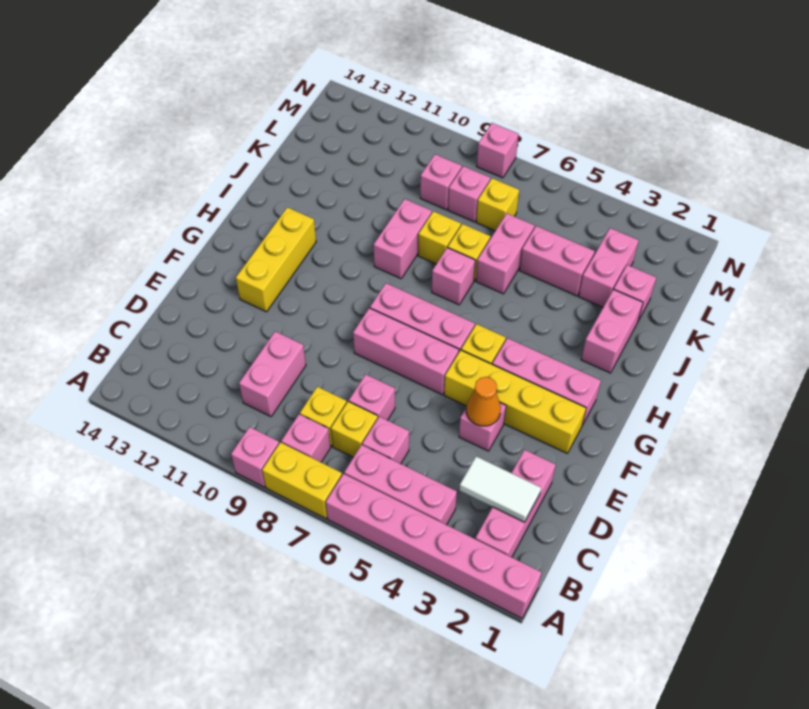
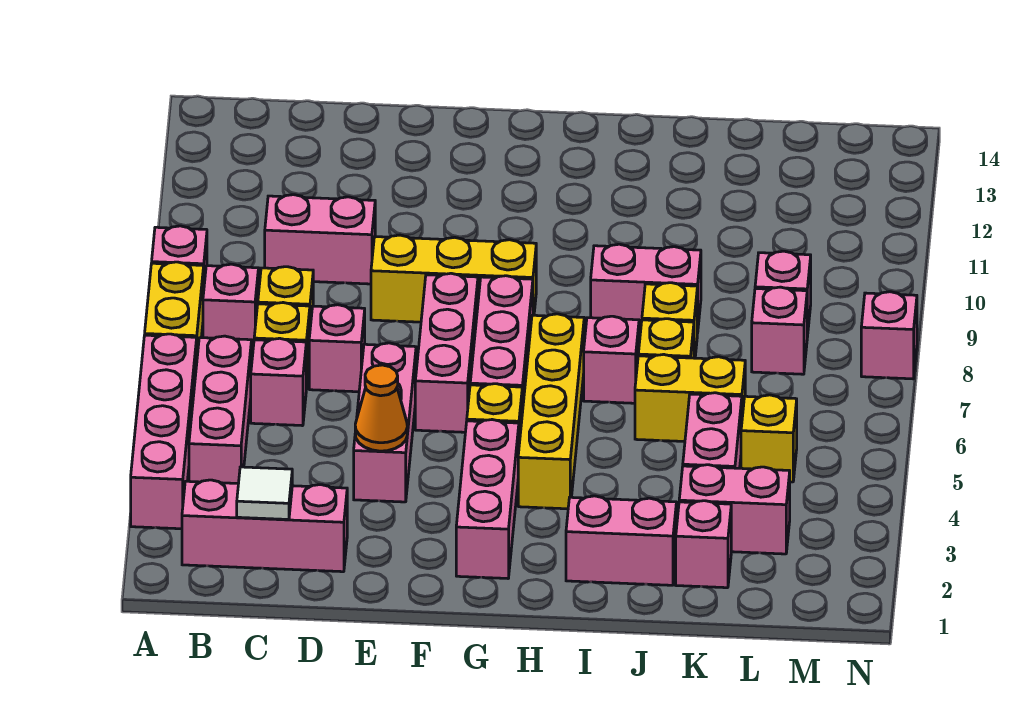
pink 1x6 brick [326,474,541,618] -> pink 1x4 brick [131,334,197,529]
white 1x2 tile [459,456,541,522] -> white 1x1 tile [237,467,292,519]
pink 1x1 brick [459,403,506,451] -> pink 1x3 brick [354,343,416,502]
yellow 1x4 brick [444,350,586,453] -> yellow 1x4 brick moved to [518,314,584,509]
yellow 1x3 brick [236,207,316,312] -> yellow 1x3 brick moved to [371,235,536,322]
pink 1x2 brick [476,213,535,294] -> yellow 1x2 brick [635,354,745,441]
yellow 1x1 brick [476,178,519,231] -> yellow 1x1 brick moved to [741,395,797,482]

